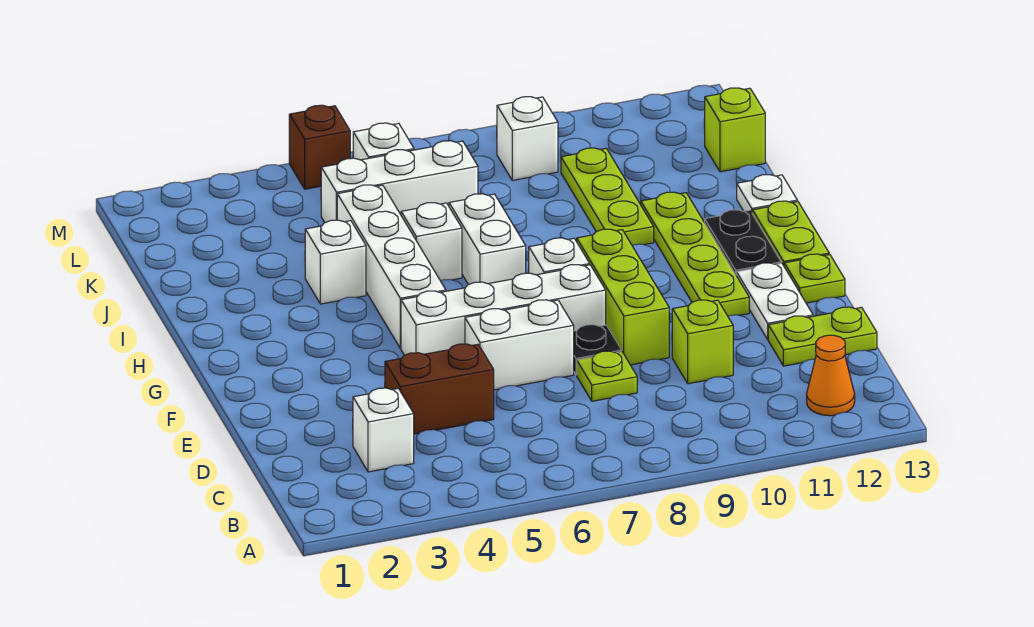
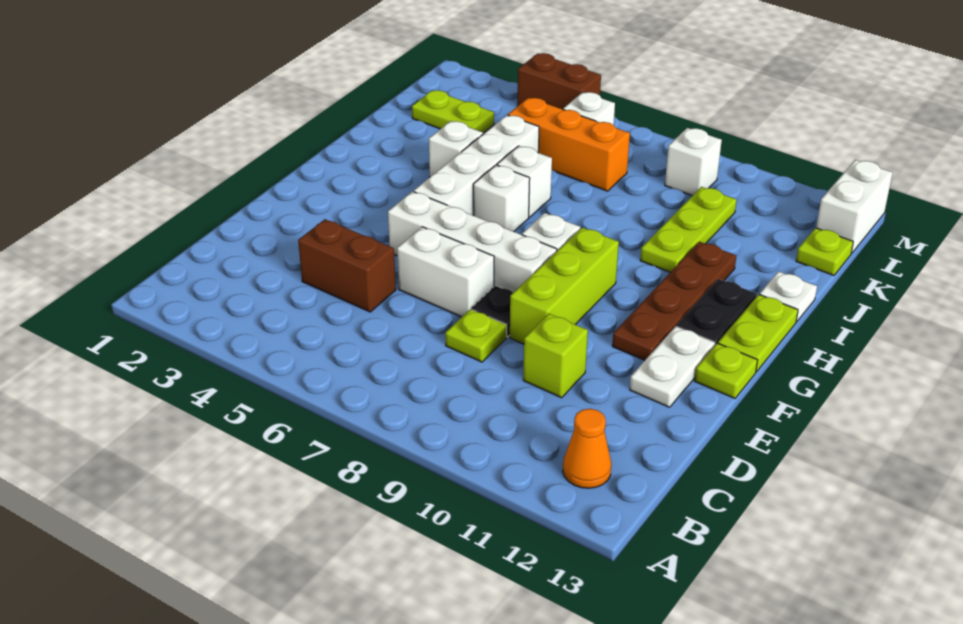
white 1x1 brick [353,388,414,472] -> white 1x1 brick moved to [473,165,530,232]
lime 1x2 plate [768,307,877,366] -> lime 1x2 plate moved to [412,90,494,133]
lime 1x4 plate [641,192,749,316] -> brown 1x4 plate [612,242,736,360]
white 1x2 brick [449,194,526,285] -> white 1x2 brick moved to [816,160,893,254]
white 1x3 brick [321,141,478,222] -> orange 1x3 brick [508,98,630,191]
lime 1x1 brick [705,88,765,172] -> lime 1x1 plate [796,228,853,275]
brown 1x1 brick [289,105,350,189] -> brown 1x2 brick [517,53,601,109]

